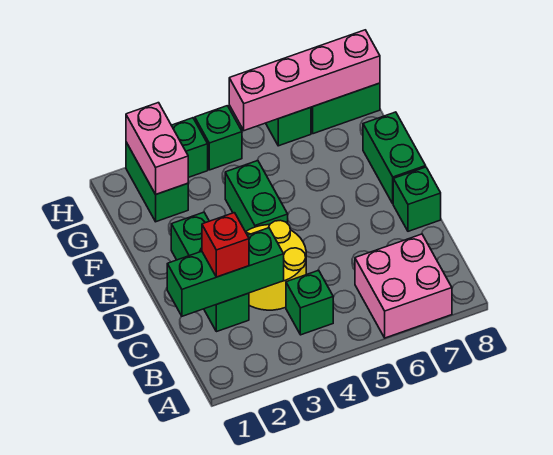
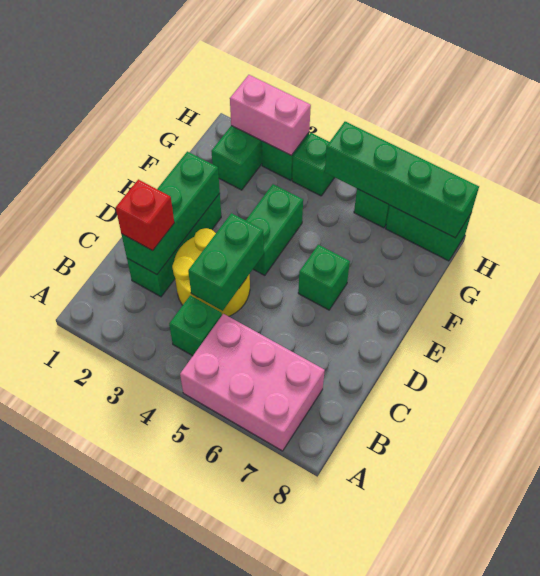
pink 2x2 brick [355,234,452,338] -> pink 2x3 brick [180,314,325,451]
green 1x3 brick [167,228,284,316] -> green 1x3 brick turned to [122,152,220,275]
green 1x1 brick [393,167,441,231] -> green 1x1 brick moved to [298,245,350,310]
green 1x2 brick [363,112,426,203] -> green 1x2 brick moved to [188,213,264,311]
pink 1x2 brick [126,103,188,194] -> pink 1x2 brick turned to [230,75,311,156]
pink 1x4 brick [229,30,380,131] -> green 1x4 brick [325,122,479,238]

